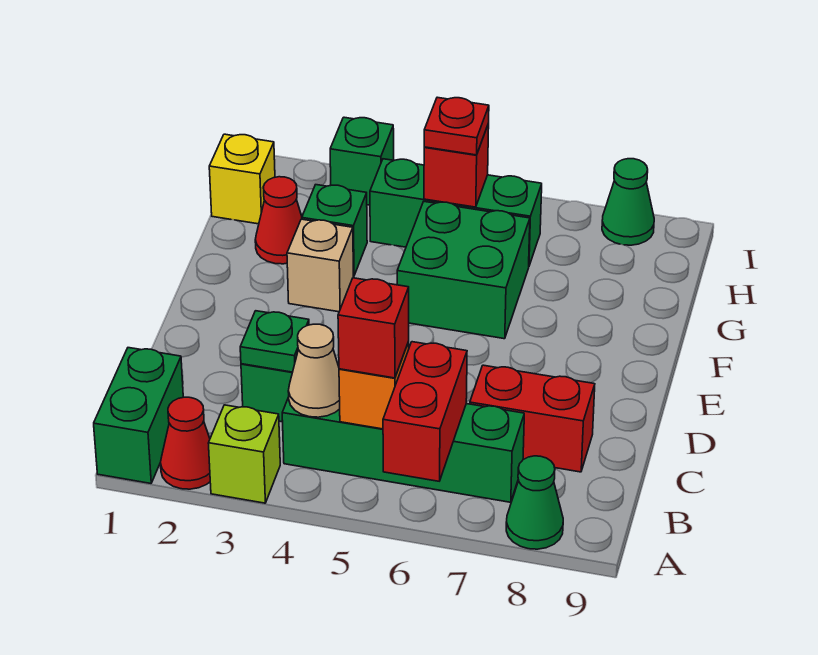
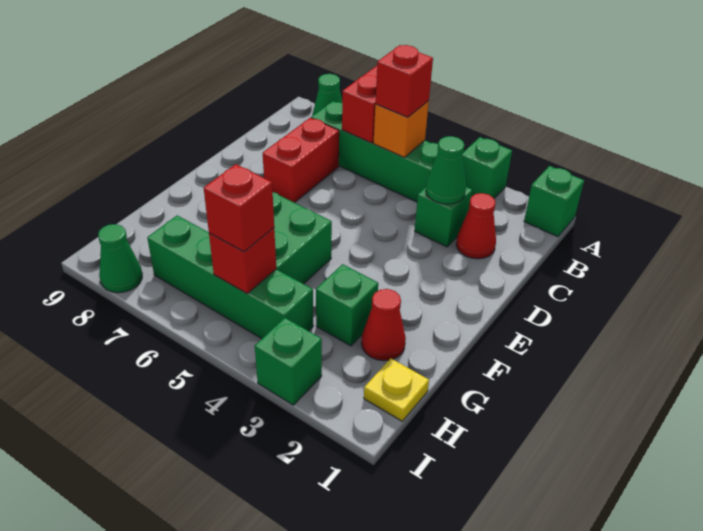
green 1x2 brick [94,348,183,483] -> green 1x1 brick [524,166,584,237]
red 1x1 cone [160,397,210,489] -> red 1x1 cone moved to [456,193,496,259]
lime 1x1 brick [208,405,280,503] -> green 1x1 brick [463,137,512,198]
tan 1x1 cone [288,324,340,417] -> none
green 1x1 plate [240,311,309,372] -> green 1x1 cone [426,136,466,204]
red 1x2 brick [470,365,595,472] -> red 1x2 brick turned to [263,118,339,203]
tan 1x1 brick [287,219,354,312] -> none
yellow 1x1 brick [209,134,275,224] -> yellow 1x1 plate [364,358,429,421]
green 1x3 brick [370,159,542,266] -> green 1x4 brick [147,215,313,338]
red 1x1 plate [424,97,489,155] -> red 1x1 brick [204,164,274,252]

